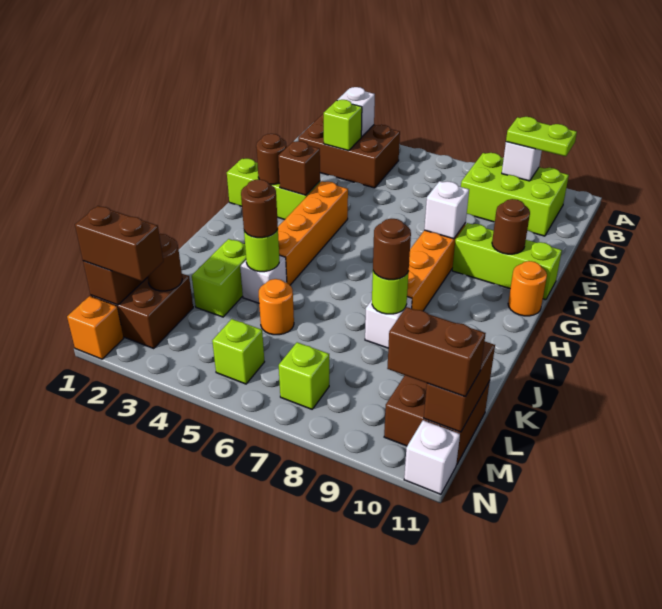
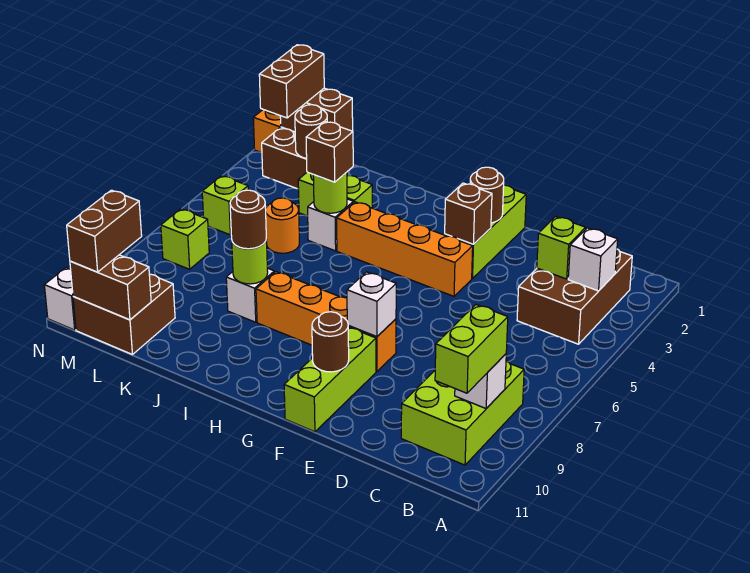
lime 1x2 plate [506,117,577,156] -> lime 1x2 brick [435,305,508,393]
orange 1x1 round brick [508,261,547,316] -> none
brown 1x1 round brick [241,179,278,238] -> brown 1x1 brick [306,122,353,182]

